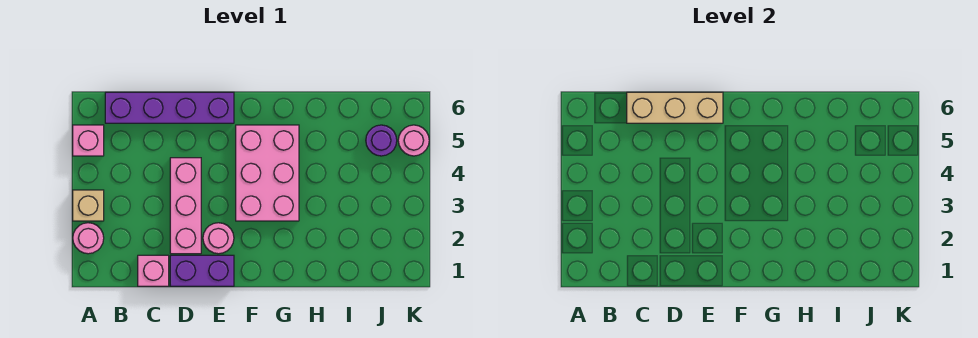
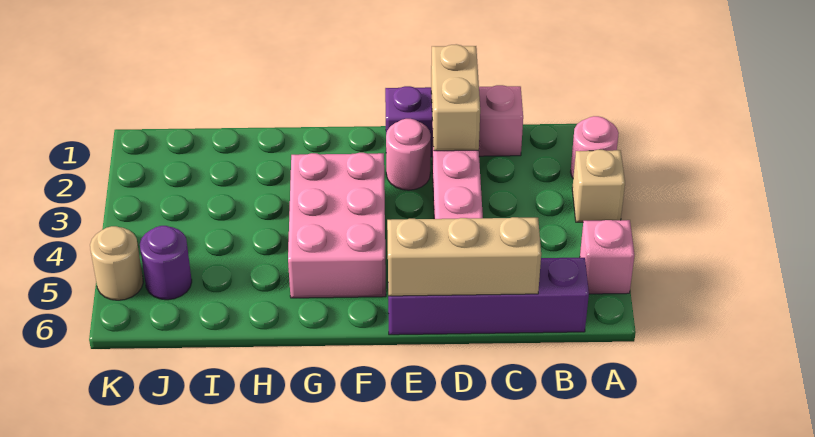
none -> tan 1x2 brick [431,44,480,151]
pink 1x1 round brick [398,125,429,156] -> tan 1x1 round brick [90,226,143,300]

